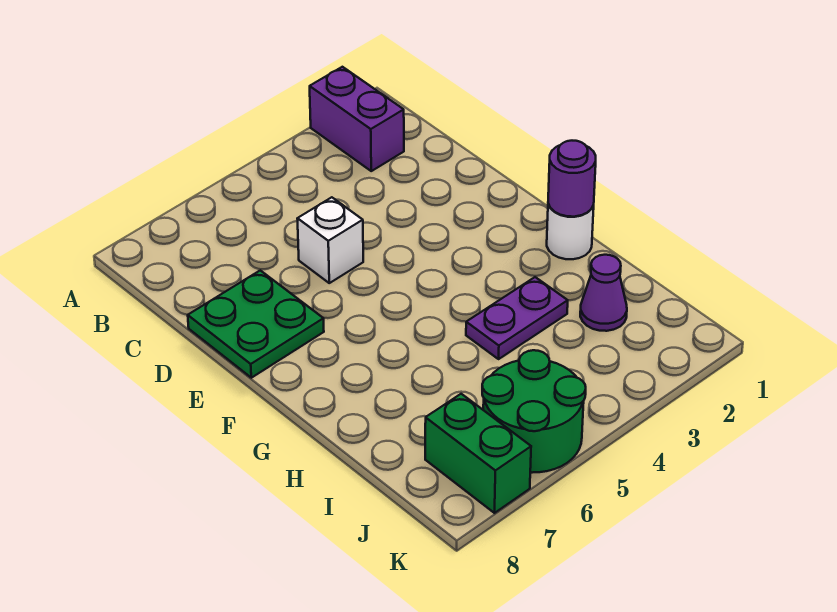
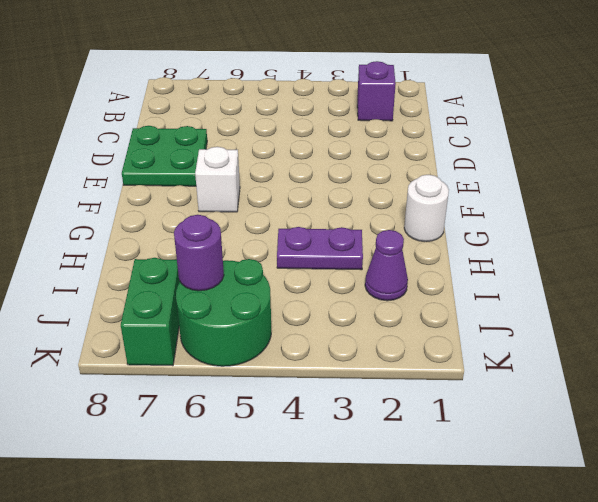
purple 1x2 brick [310,67,404,171] -> purple 1x1 brick [357,61,396,121]
white 1x1 brick [297,197,363,283] -> white 1x1 brick moved to [195,147,240,212]
purple 1x1 round brick [548,141,596,217] -> purple 1x1 round brick moved to [174,215,224,291]

